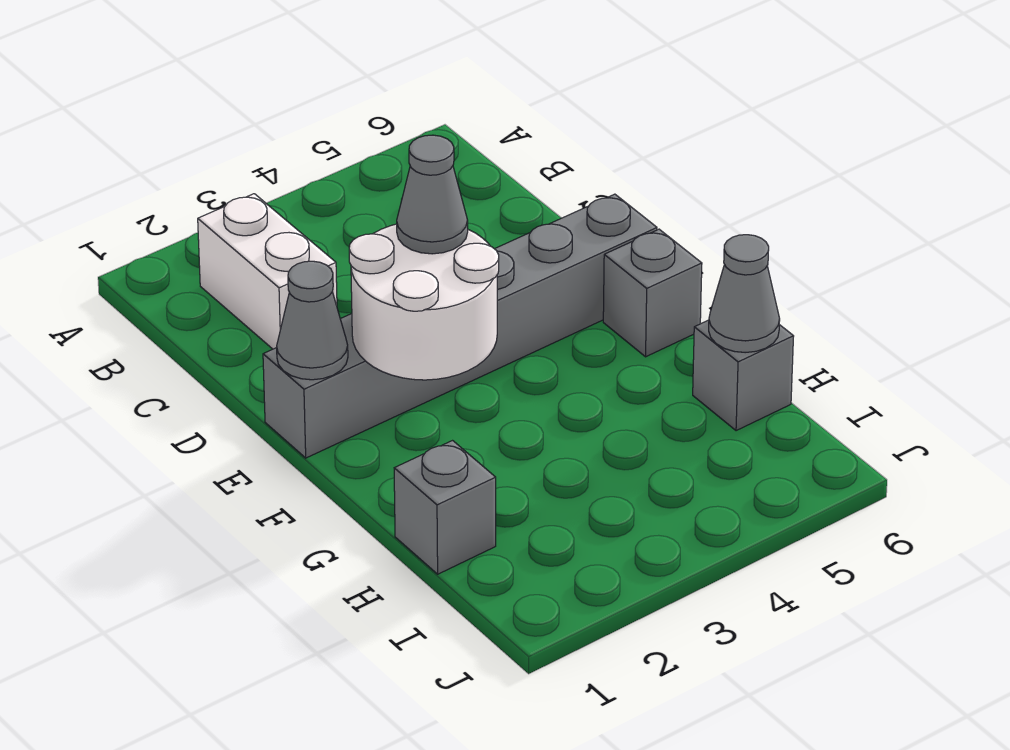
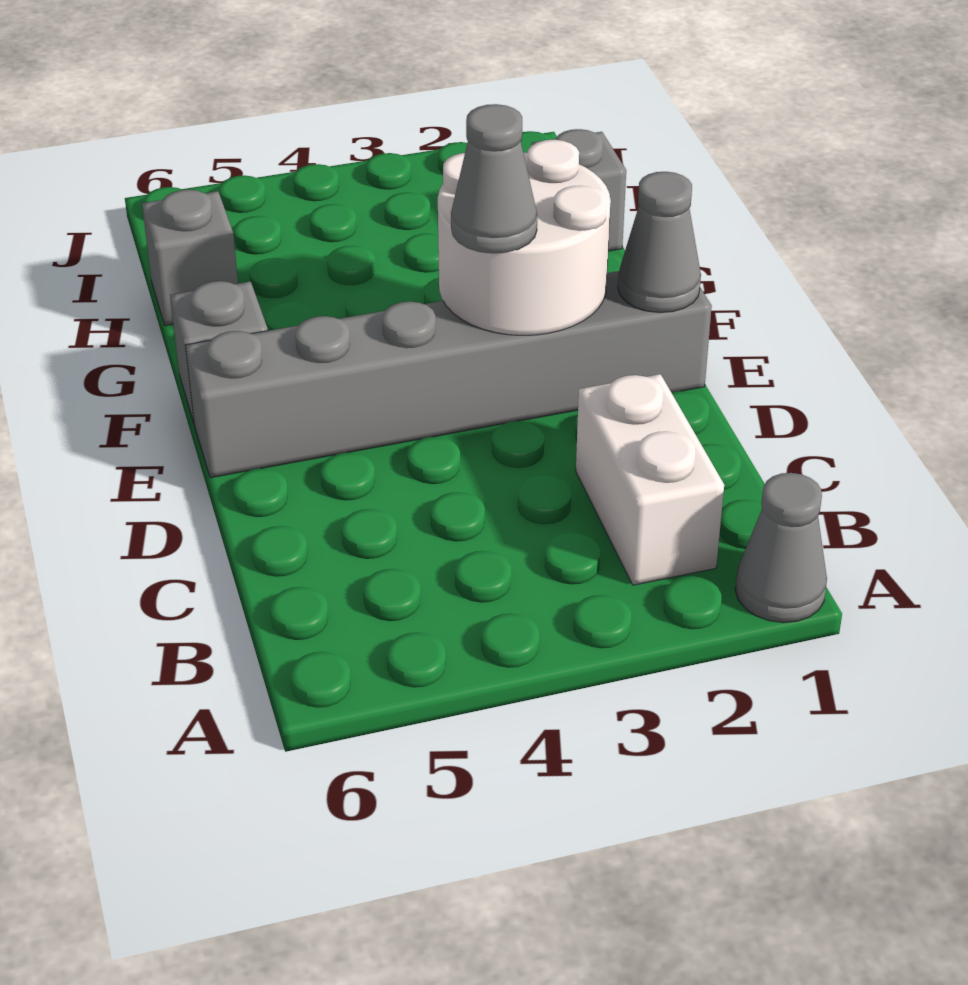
grey 1x1 cone [709,235,780,353] -> grey 1x1 cone moved to [735,473,827,623]

